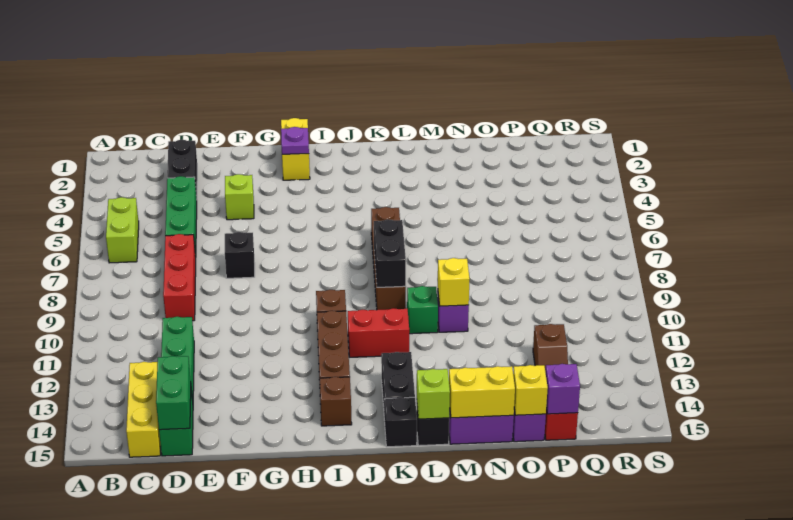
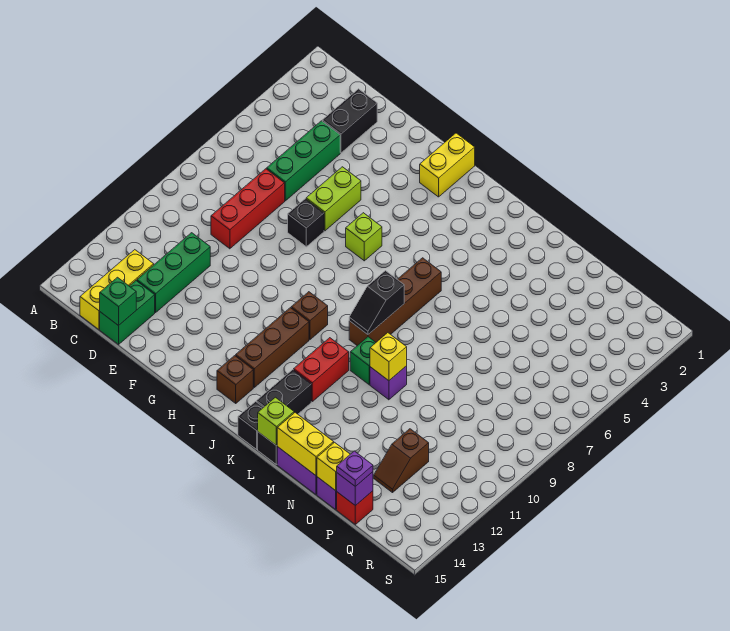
lime 1x2 brick [106,197,139,263] -> lime 1x2 brick moved to [306,167,361,231]
green 1x2 brick [156,356,191,430] -> green 1x1 brick [100,277,136,326]
lime 1x1 brick [225,174,254,220] -> lime 1x1 brick moved to [346,213,382,261]
purple 1x1 plate [281,127,309,154] -> purple 1x1 plate moved to [337,451,373,487]
red 1x2 brick [348,308,409,357] -> red 1x2 brick turned to [294,338,349,401]
black 1x2 brick [374,219,406,287] -> black 1x2 slope [349,271,404,335]

